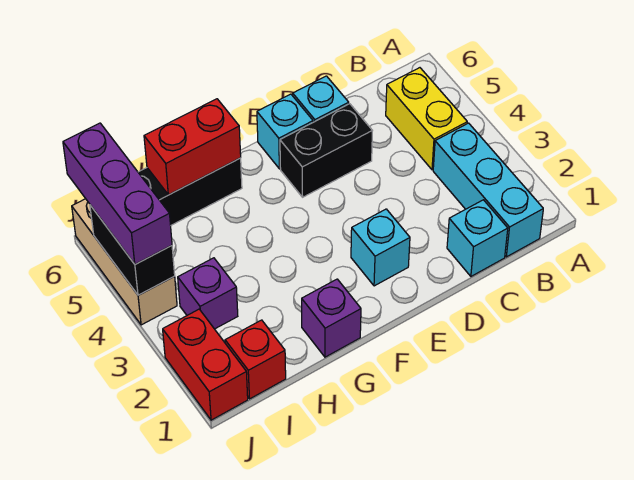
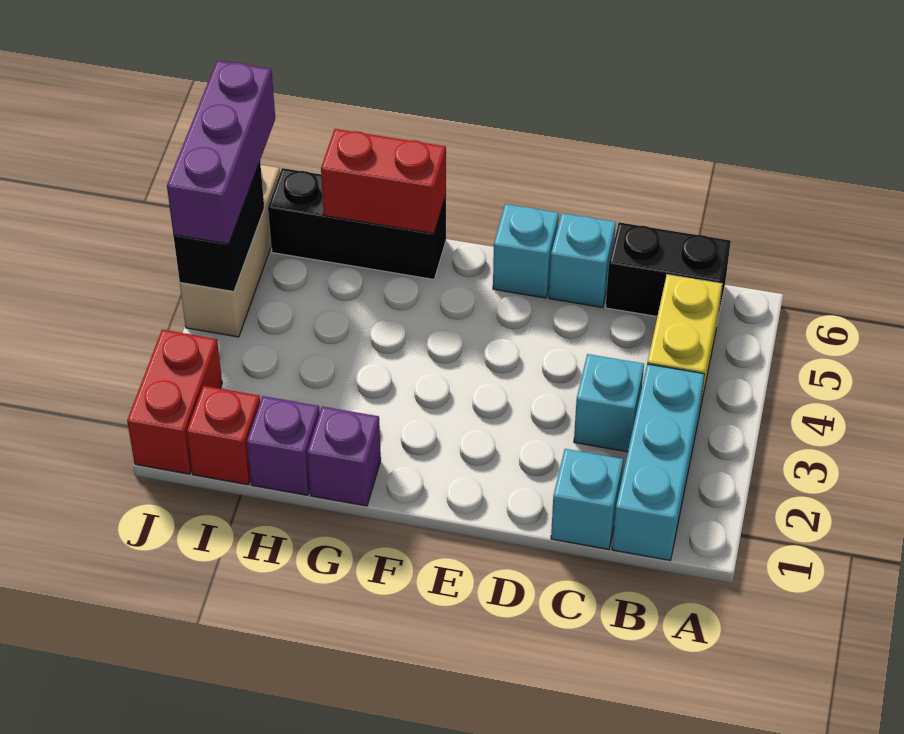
black 1x2 brick [280,104,372,197] -> black 1x2 brick moved to [606,222,731,323]
cyan 1x1 brick [351,209,410,286] -> cyan 1x1 brick moved to [574,354,644,452]
purple 1x1 brick [178,258,238,329] -> purple 1x1 brick moved to [247,396,320,495]

